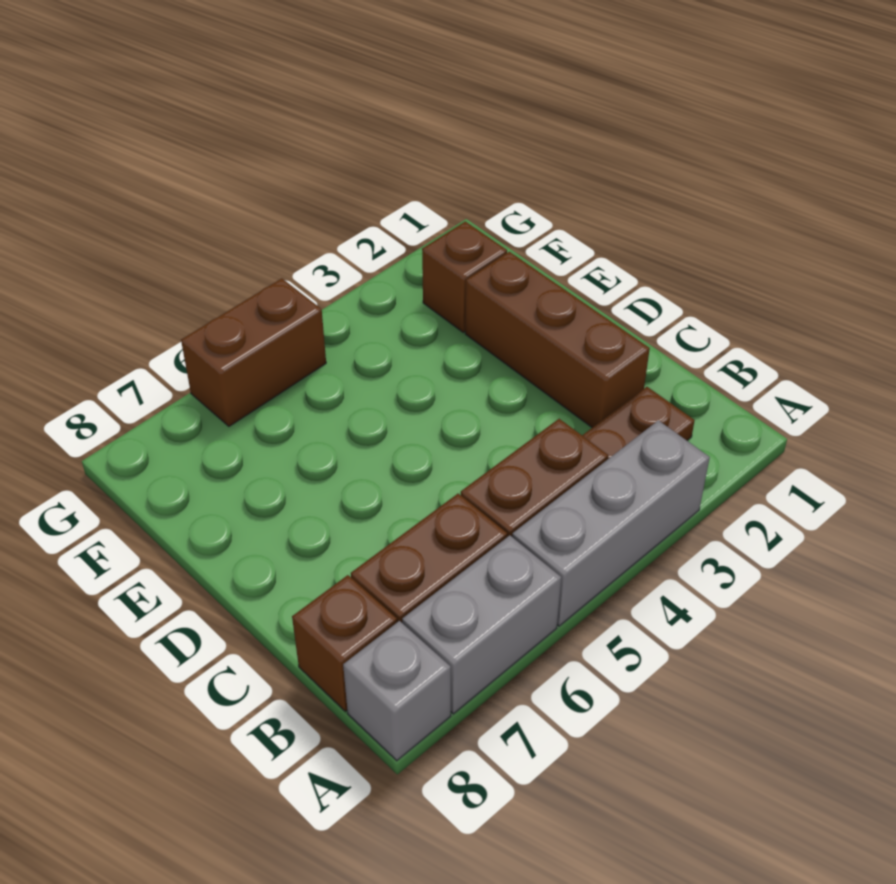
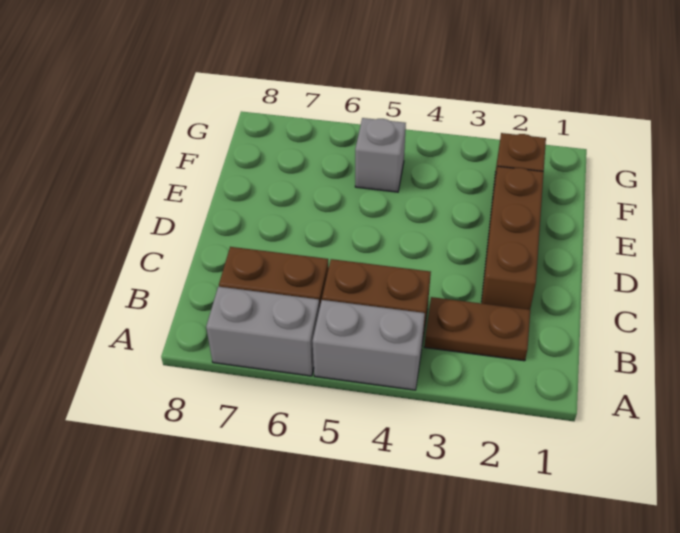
grey 1x3 brick [512,420,710,626] -> grey 1x2 brick [313,300,425,390]
grey 1x1 brick [343,621,451,761] -> grey 1x1 brick moved to [355,118,406,192]
brown 1x1 brick [292,575,397,711] -> none
brown 1x2 brick [181,278,326,426] -> none

